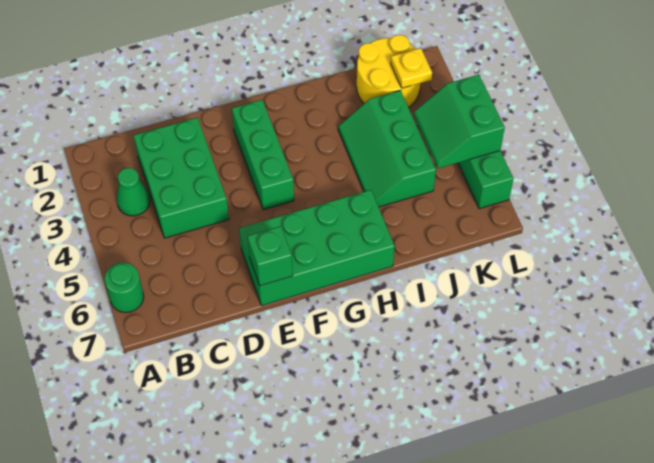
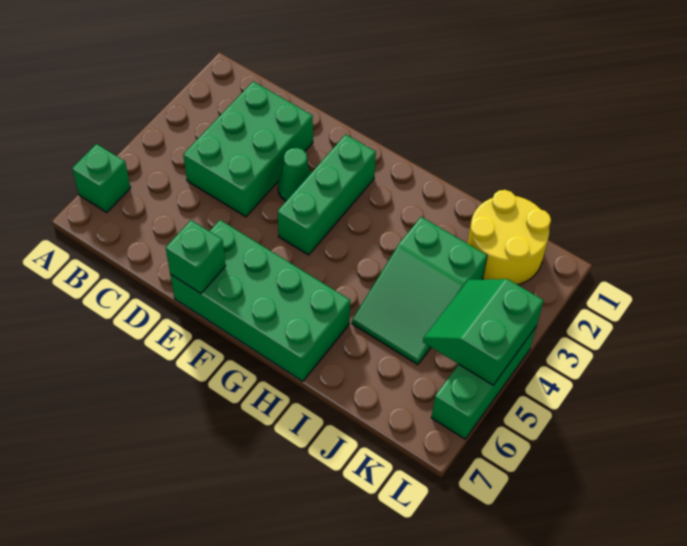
green 1x1 round brick [105,263,144,312] -> green 1x1 brick [72,144,130,212]
green 1x1 cone [117,168,150,216] -> green 1x1 cone moved to [278,148,311,201]
green 2x3 slope [338,90,436,207] -> green 2x3 slope turned to [352,217,487,365]
yellow 1x1 plate [391,48,432,88] -> none

